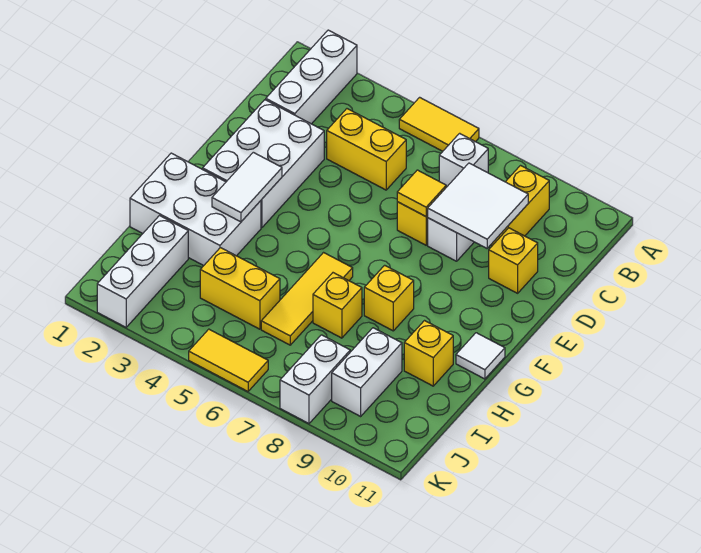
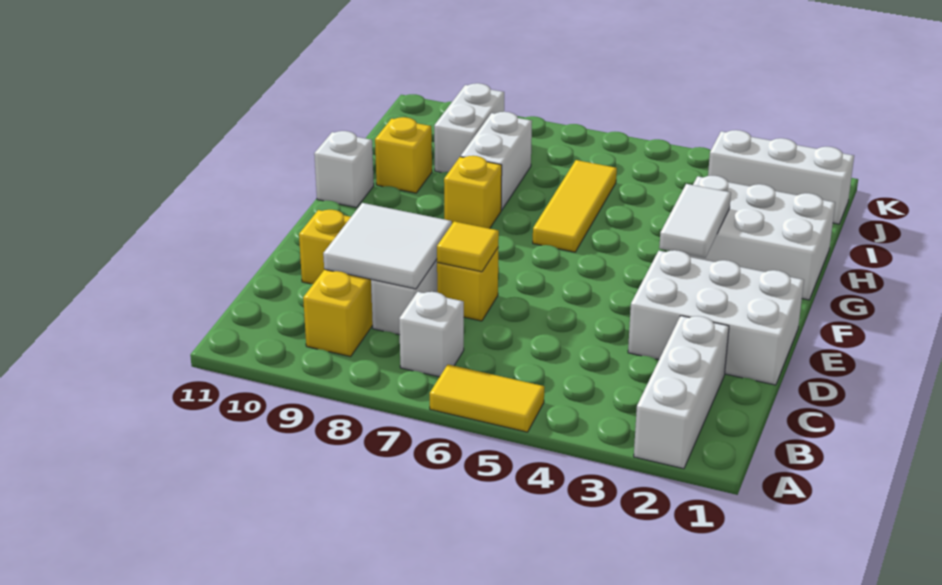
yellow 1x2 brick [327,109,406,190] -> none
white 2x3 brick [203,100,324,227] -> white 2x3 brick turned to [628,250,804,385]
white 1x1 tile [456,333,505,379] -> white 1x1 brick [314,131,374,208]
yellow 1x1 brick [313,273,362,338] -> none
white 1x3 brick [97,216,188,327] -> white 1x3 brick turned to [708,130,854,224]
yellow 1x2 brick [200,248,280,329] -> none
white 1x2 brick [280,335,350,423] -> white 1x2 brick moved to [461,112,532,210]
yellow 1x2 tile [189,329,268,391] -> none

